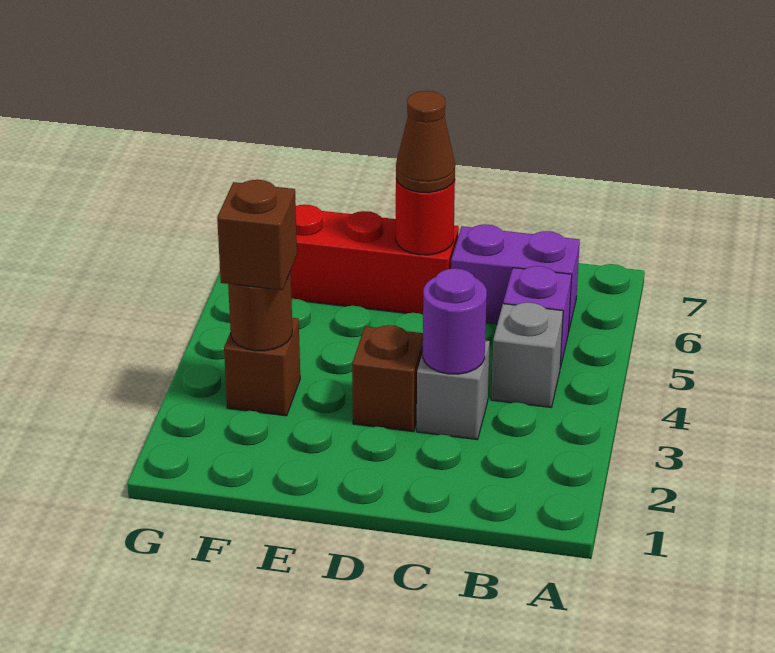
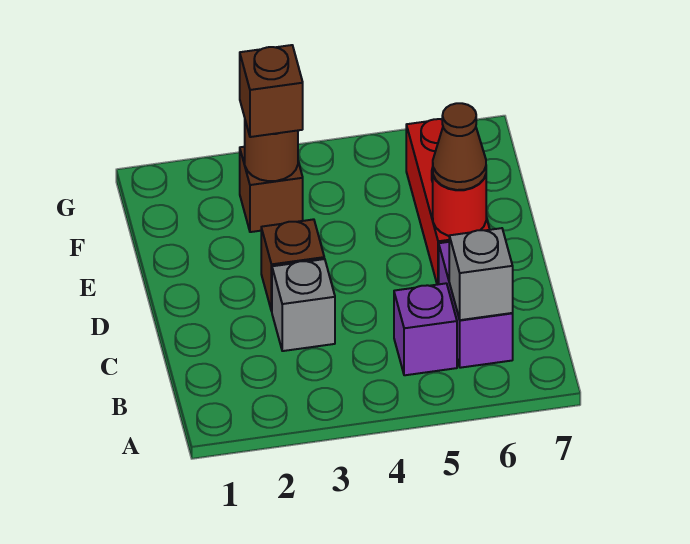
grey 1x1 brick [491,302,563,407] -> grey 1x1 brick moved to [449,228,513,320]
purple 1x1 round brick [423,268,487,374] -> none

